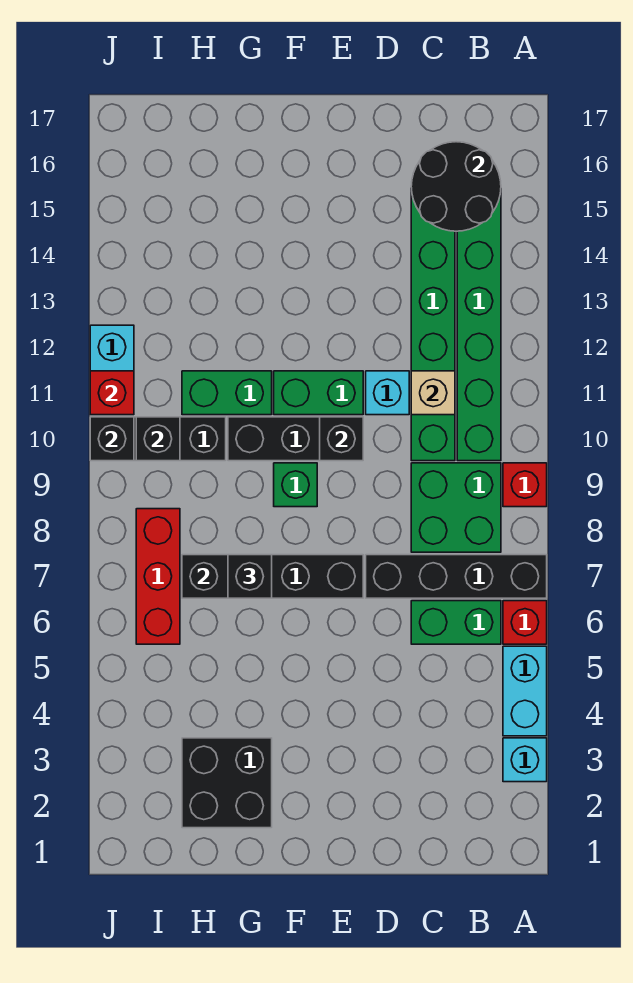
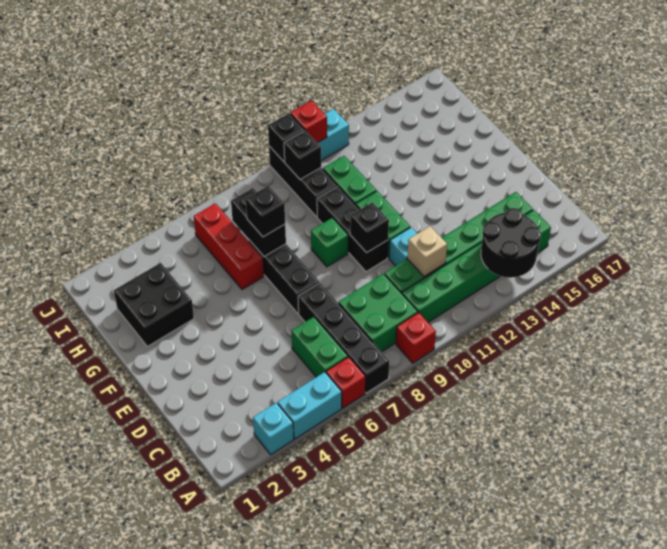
black 2x2 round brick [411,142,501,231] -> black 2x2 round brick moved to [481,208,541,278]
red 1x3 brick [136,509,180,644] -> red 1x3 brick turned to [194,203,264,290]

